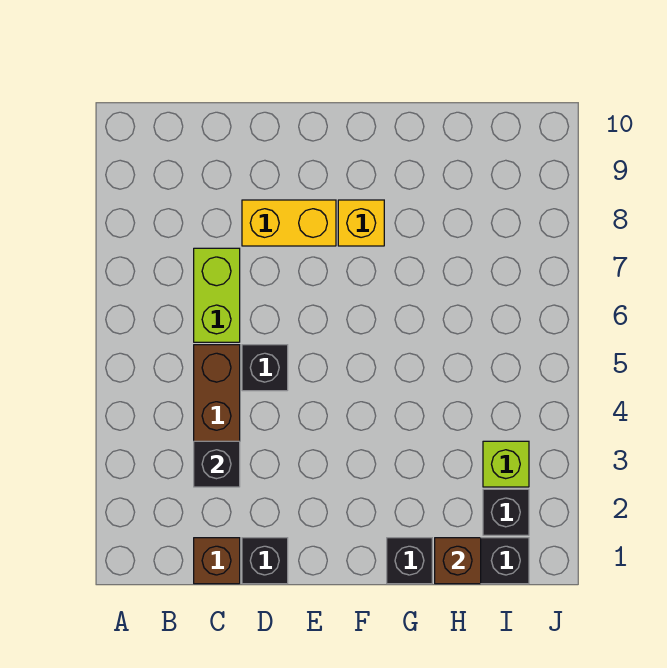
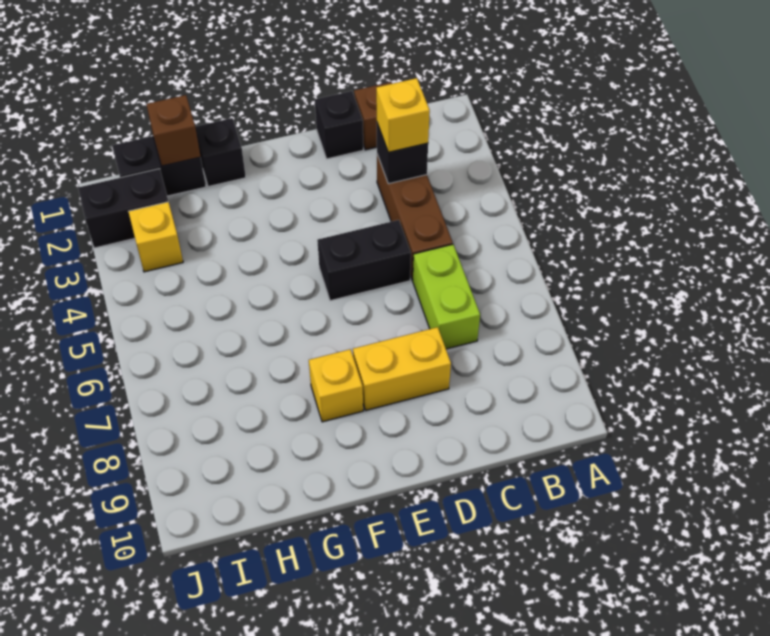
none -> yellow 1x1 brick [376,78,430,152]
black 1x1 brick [242,345,288,391] -> black 1x2 brick [317,220,411,301]
black 1x1 brick [483,489,529,535] -> black 1x2 brick [78,169,168,248]
lime 1x1 brick [483,441,529,487] -> yellow 1x1 brick [128,202,183,272]

